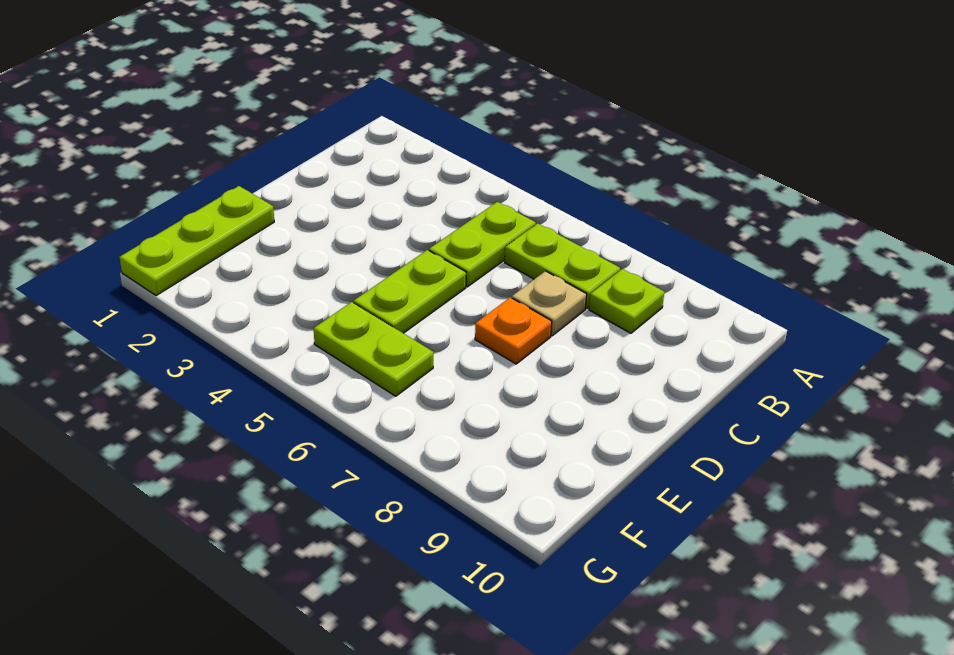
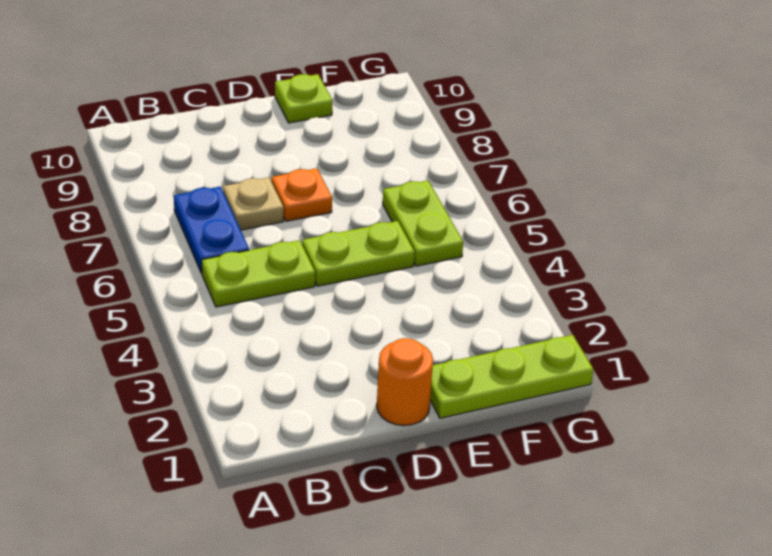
lime 1x2 plate [505,223,620,309] -> blue 1x2 plate [174,187,249,273]
lime 1x1 plate [589,269,664,333] -> lime 1x1 plate moved to [275,74,332,123]
none -> orange 1x1 round brick [377,338,433,426]

